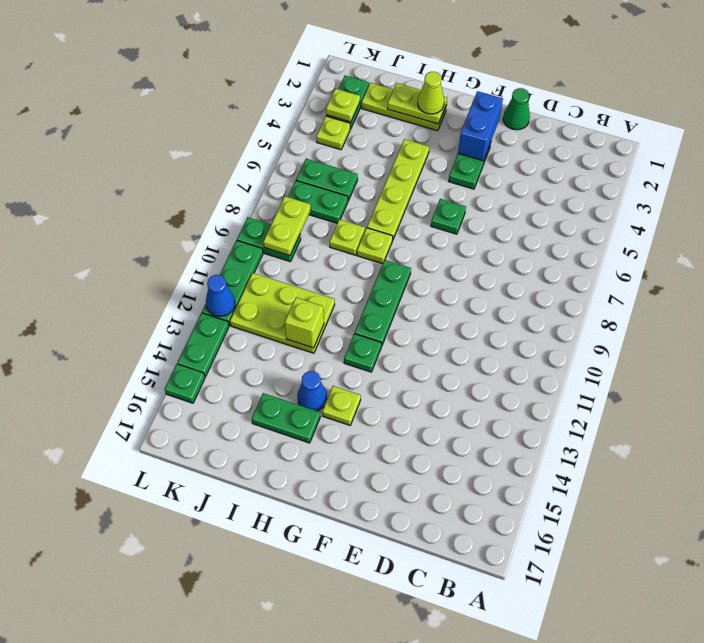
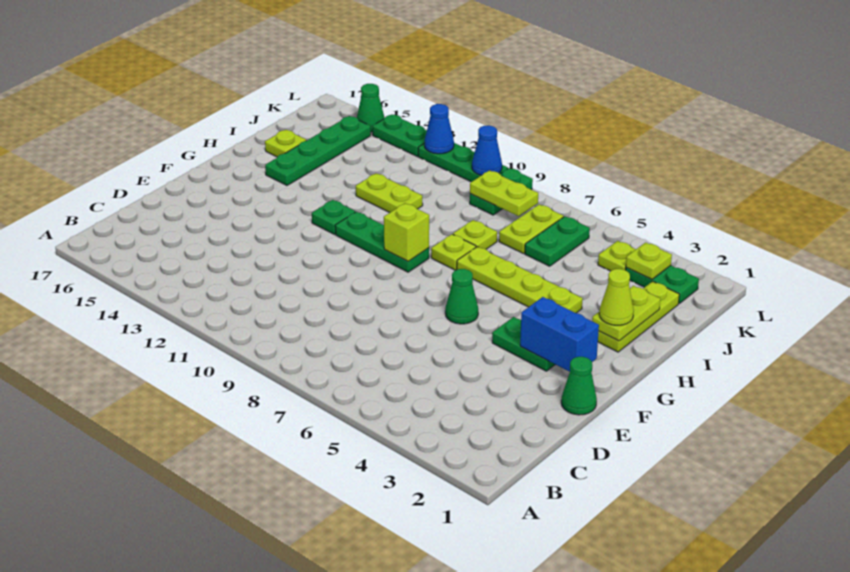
green 1x1 plate [431,199,466,234] -> green 1x1 cone [445,269,478,324]
lime 1x1 plate [322,386,361,425] -> lime 1x1 plate moved to [265,130,306,157]
blue 1x1 cone [297,371,327,411] -> blue 1x1 cone moved to [472,125,502,175]
green 1x2 plate [252,393,320,443] -> green 1x4 plate [265,116,371,185]
lime 2x3 plate [230,273,335,353] -> lime 1x2 plate [356,173,423,213]
lime 1x1 brick [285,297,324,348] -> lime 1x1 brick moved to [384,203,429,261]
green 1x2 plate [288,181,348,223] -> lime 1x2 plate [499,204,564,254]
green 1x1 plate [165,364,205,403] -> green 1x1 cone [357,84,385,132]

